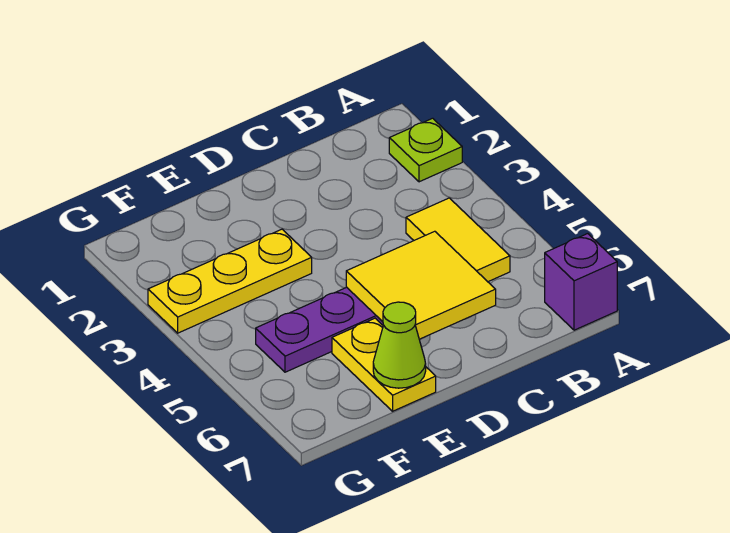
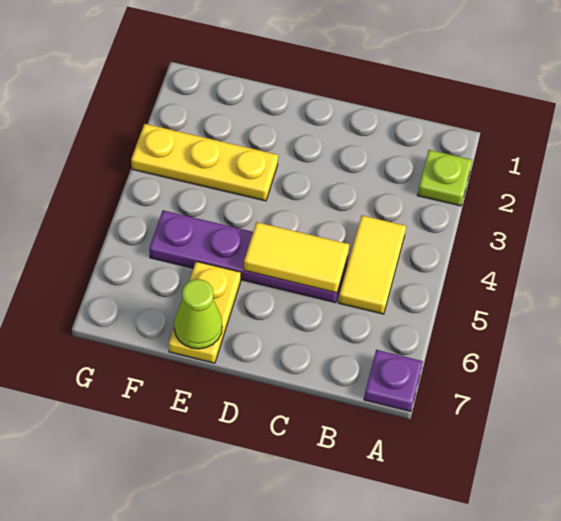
purple 1x1 brick [545,234,617,330] -> purple 1x1 plate [364,350,423,412]
yellow 2x2 tile [346,231,496,339] -> yellow 1x2 tile [244,222,349,293]

